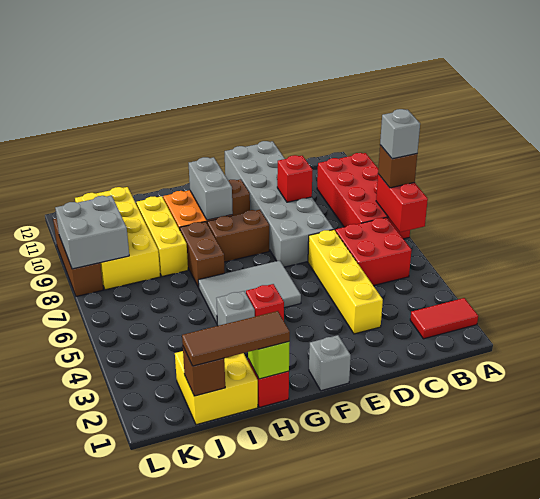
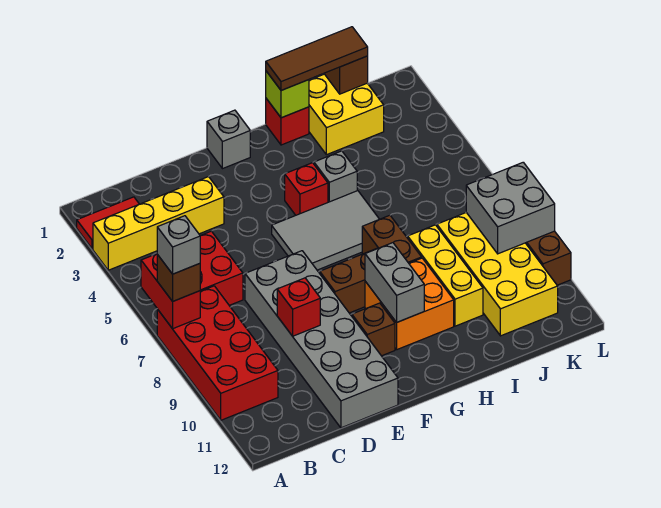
yellow 1x4 brick [308,230,383,334] -> yellow 1x4 brick turned to [93,177,224,270]

